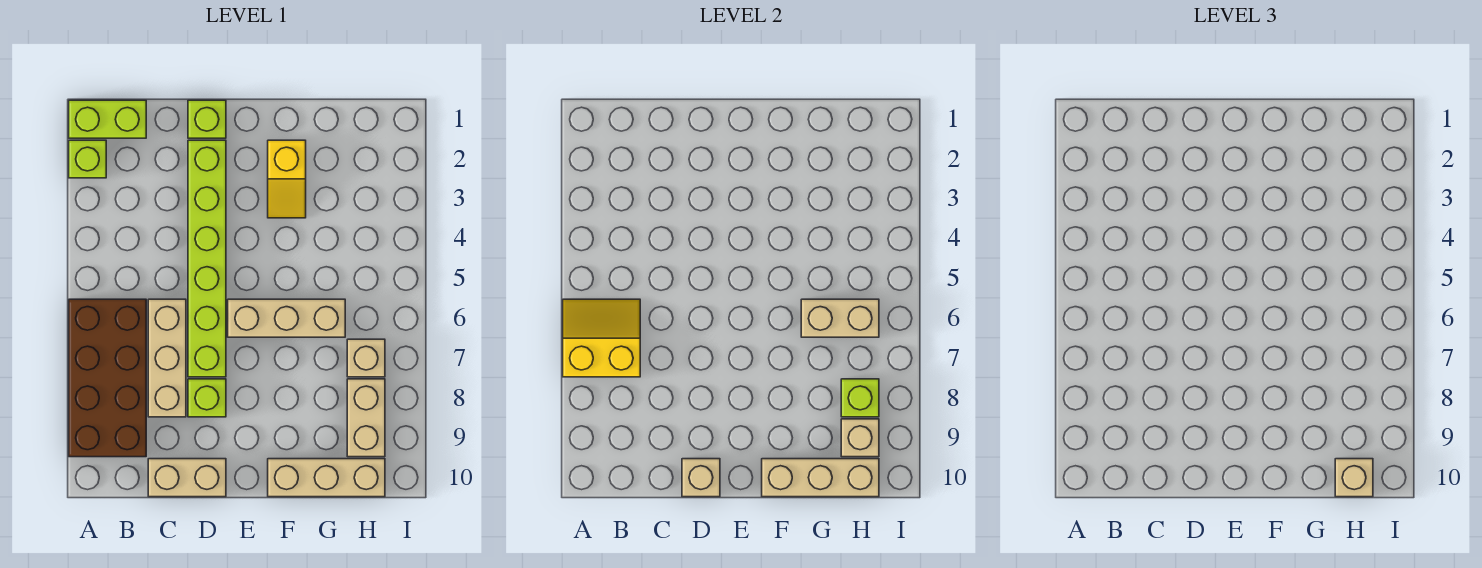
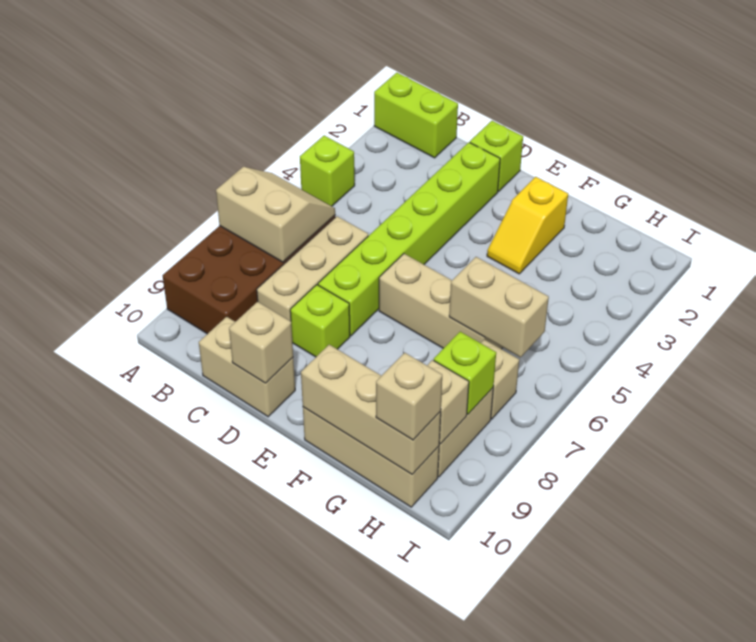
lime 1x1 brick [69,140,106,178] -> lime 1x1 brick moved to [300,136,355,206]
yellow 2x2 slope [563,299,640,377] -> tan 2x2 slope [216,167,335,262]

